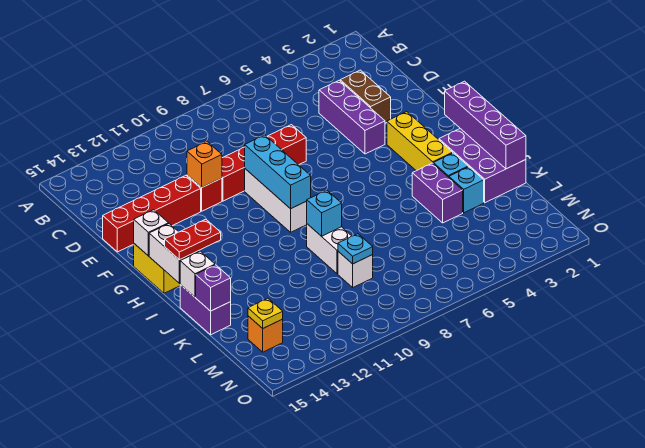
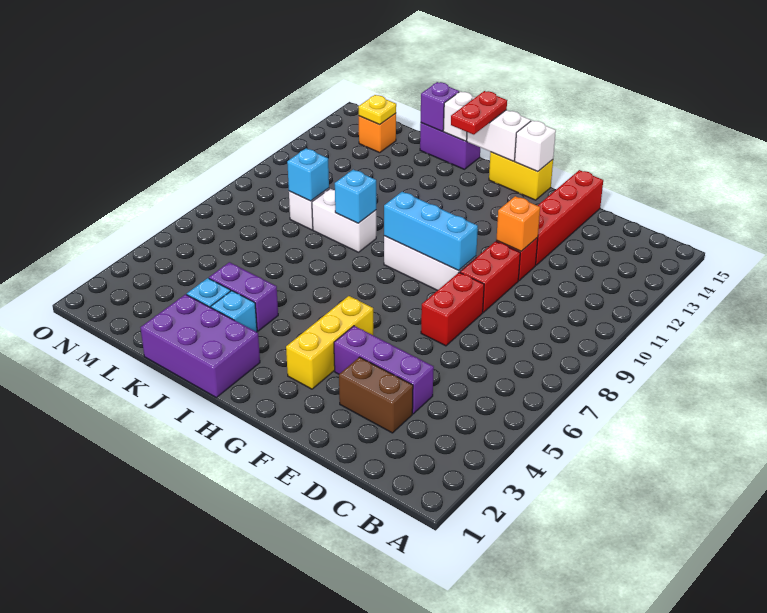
yellow 1x3 brick [387,112,453,171] -> yellow 1x3 brick turned to [286,296,373,389]
purple 1x4 brick [445,81,526,169] -> none
cyan 1x1 plate [338,234,373,264] -> cyan 1x1 brick [287,148,329,201]

